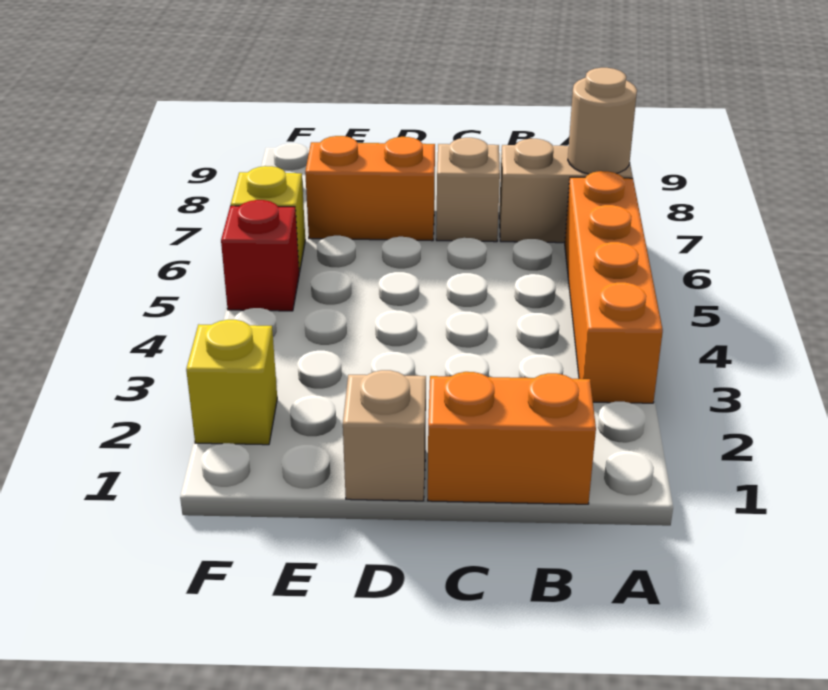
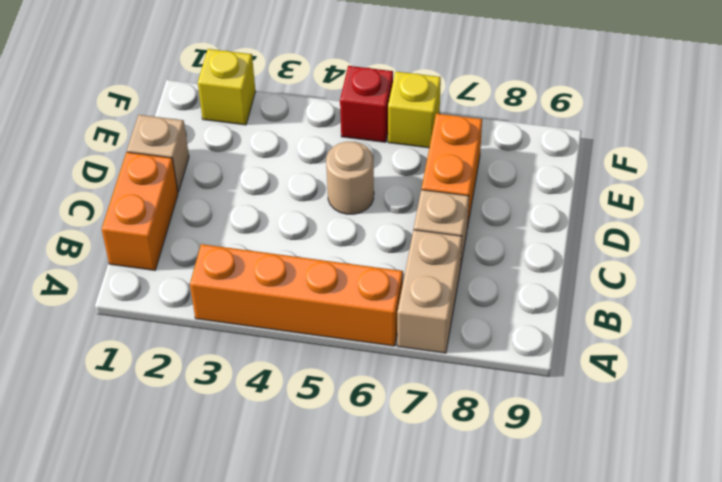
tan 1x1 round brick [568,68,637,174] -> tan 1x1 round brick moved to [326,142,374,214]

